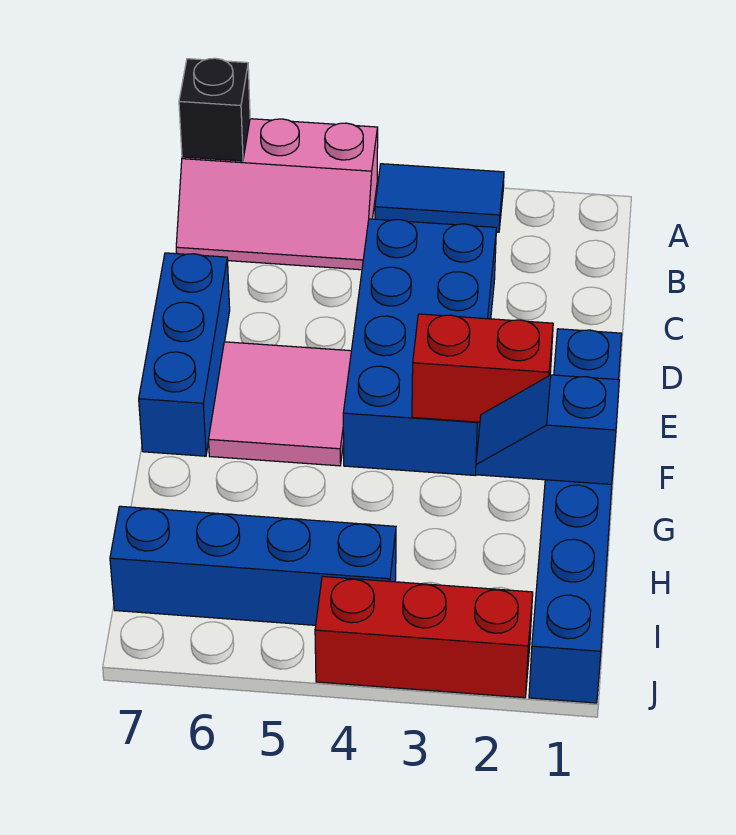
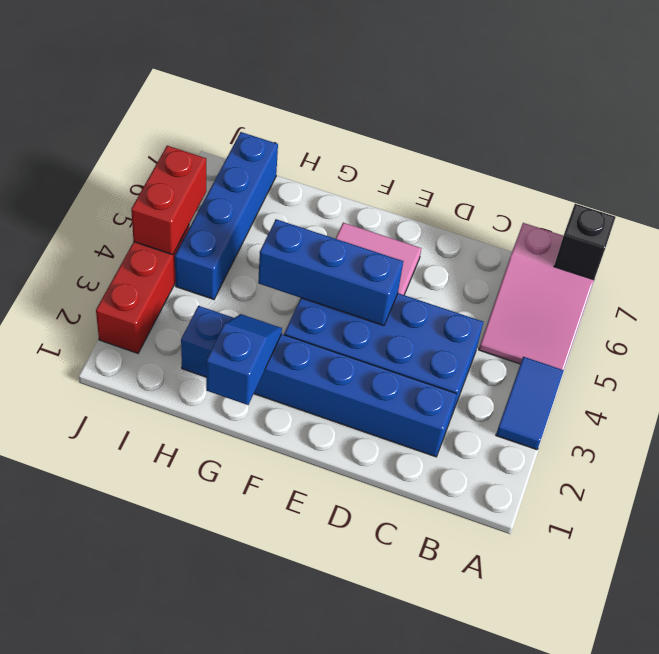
pink 2x3 slope [176,119,378,270] -> pink 2x3 slope turned to [479,223,594,370]
blue 1x3 brick [139,253,230,456] -> blue 1x3 brick moved to [258,219,403,326]
blue 1x6 brick [529,329,622,703] -> blue 1x6 brick moved to [181,306,457,457]
red 1x2 brick [412,314,553,422] -> red 1x2 brick moved to [131,146,206,255]

